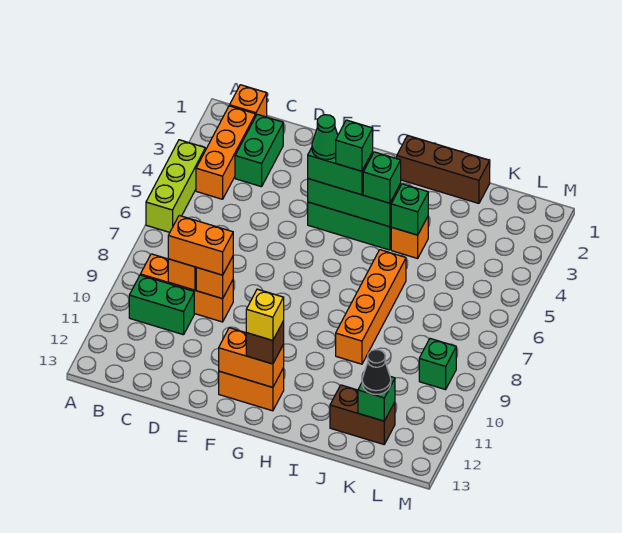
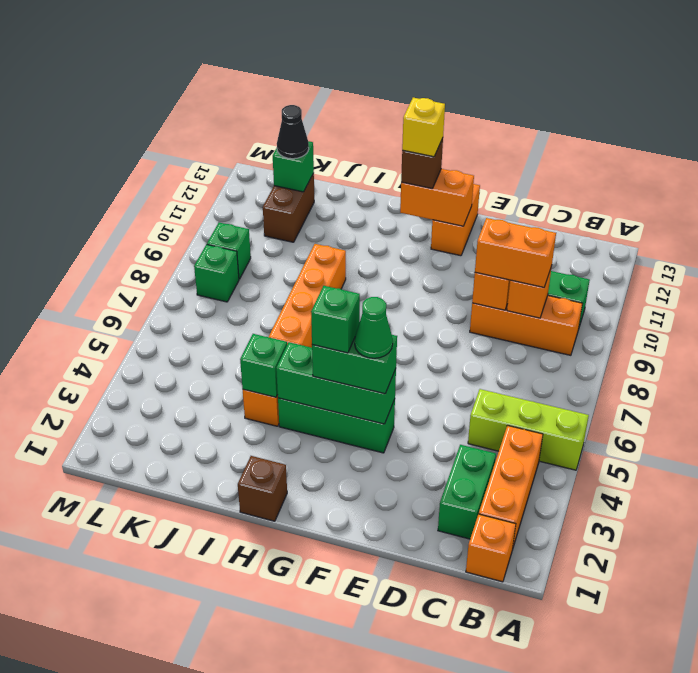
lime 1x3 brick [146,140,205,232] -> lime 1x3 brick turned to [468,389,589,470]
orange 1x2 brick [219,368,284,411] -> orange 1x2 brick turned to [431,184,480,256]
brown 1x3 brick [397,135,490,203] -> brown 1x1 brick [238,456,287,521]
green 1x1 brick [363,152,401,203] -> green 1x1 brick moved to [194,244,239,302]
brown 1x2 brick [330,385,395,444] -> brown 1x2 brick turned to [263,174,314,242]

